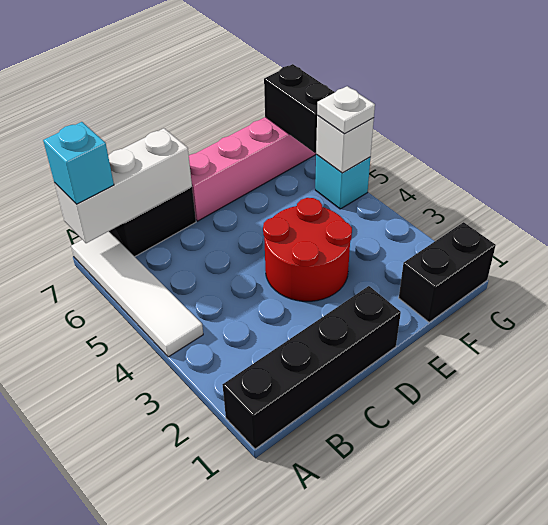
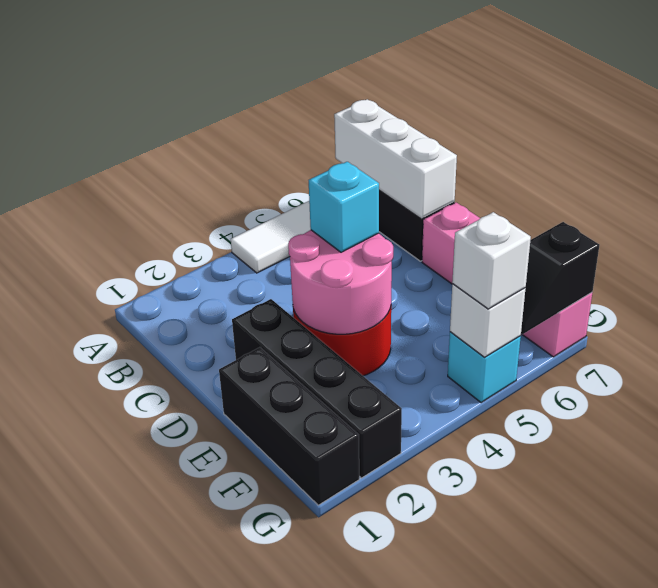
black 1x4 brick [223,286,401,449] -> black 1x4 brick moved to [232,299,402,478]
cyan 1x1 brick [43,122,114,204] -> cyan 1x1 brick moved to [309,162,379,252]
none -> pink 2x2 round brick [288,230,393,334]
black 1x2 brick [399,222,496,322] -> black 1x3 brick [219,347,359,505]
white 1x1 plate [317,86,375,134] -> white 1x1 brick [452,212,531,309]
black 1x2 brick [264,64,335,153] -> black 1x2 slope [521,222,599,334]

